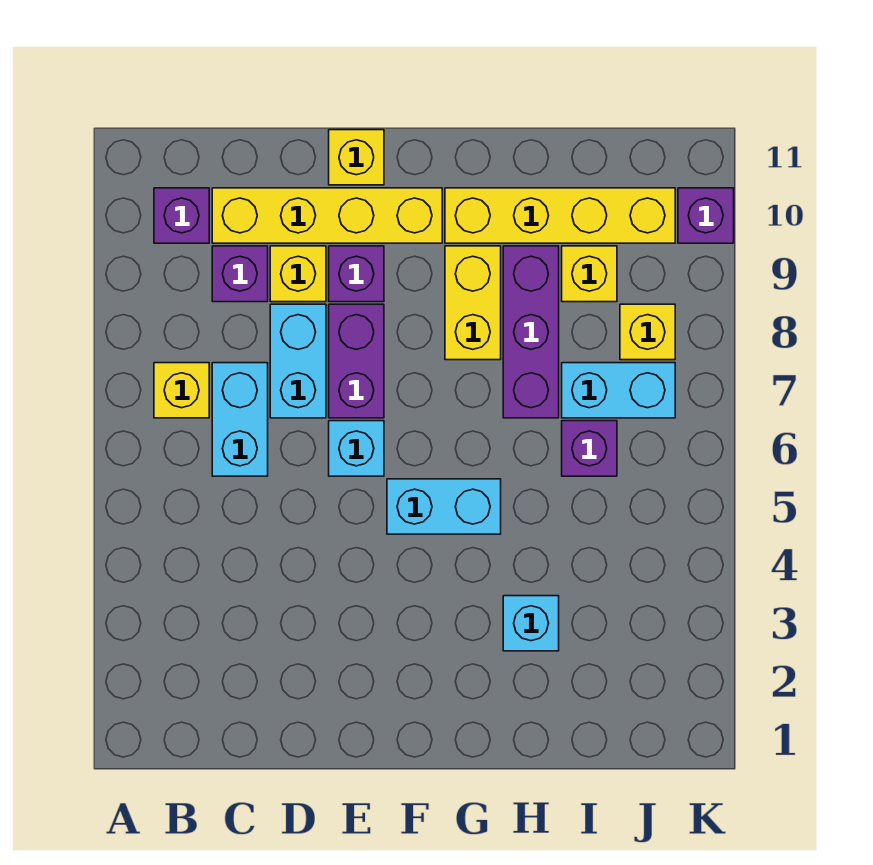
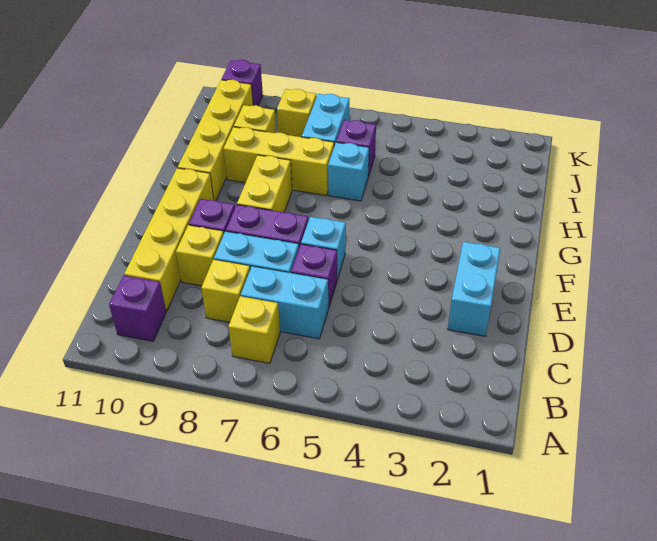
purple 1x1 brick [212,246,268,302] -> purple 1x1 brick moved to [291,244,337,308]
yellow 1x1 brick [329,130,384,185] -> yellow 1x1 brick moved to [201,260,250,322]
cyan 1x2 brick [387,479,501,534] -> cyan 1x2 brick moved to [448,242,500,336]
yellow 1x2 brick [445,246,501,360] -> yellow 1x2 brick turned to [237,155,292,212]
cyan 1x1 brick [503,596,559,651] -> cyan 1x1 brick moved to [328,142,369,201]
purple 1x3 brick [503,246,559,418] -> yellow 1x3 brick [224,127,334,196]

